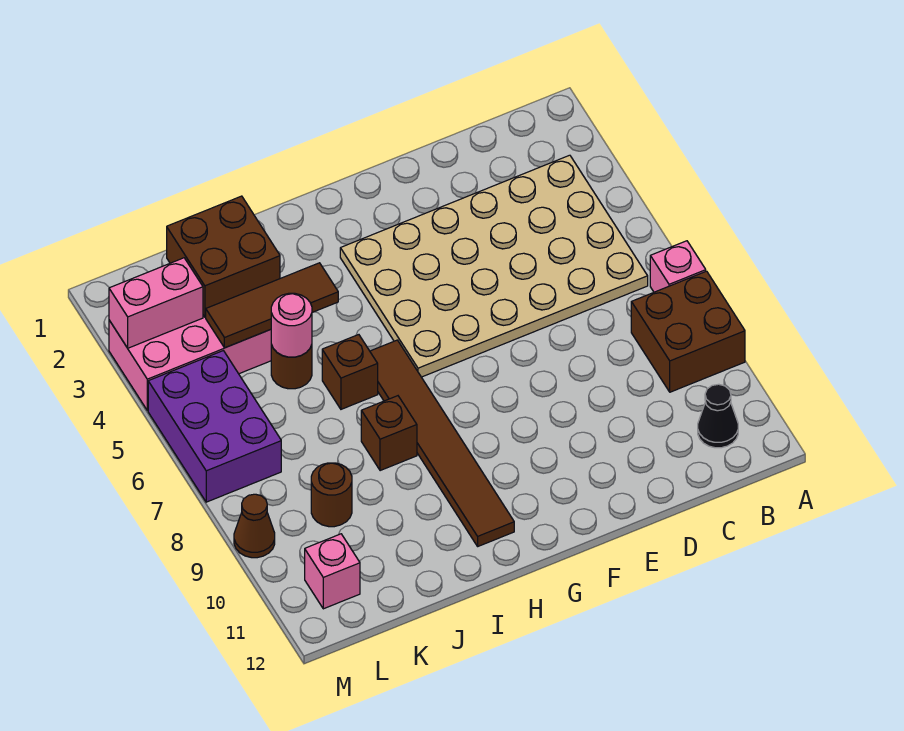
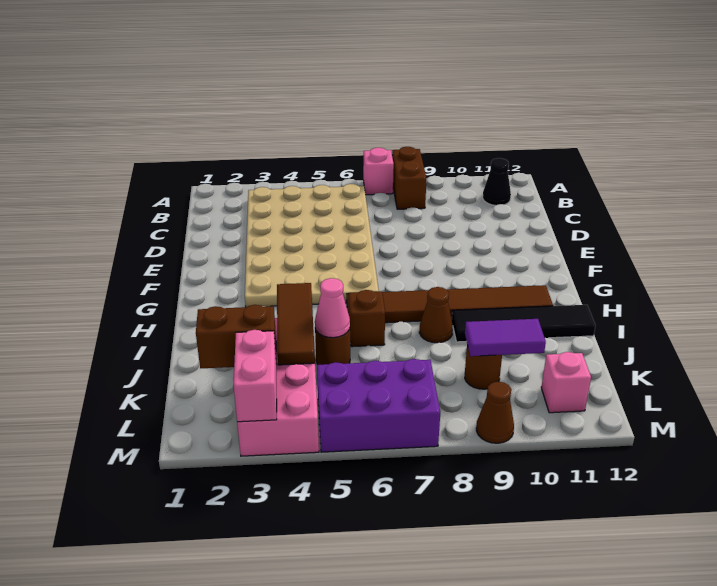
brown 2x2 brick [631,271,745,392] -> brown 1x2 brick [392,147,427,209]
brown 1x1 brick [361,396,417,471] -> brown 1x1 cone [419,287,453,343]
none -> black 1x4 tile [452,305,596,342]
brown 2x2 brick [167,196,280,317] -> brown 1x2 brick [196,305,276,368]
pink 1x1 round brick [271,293,312,357] -> pink 1x1 cone [315,278,350,338]
none -> purple 1x2 tile [465,319,546,356]

